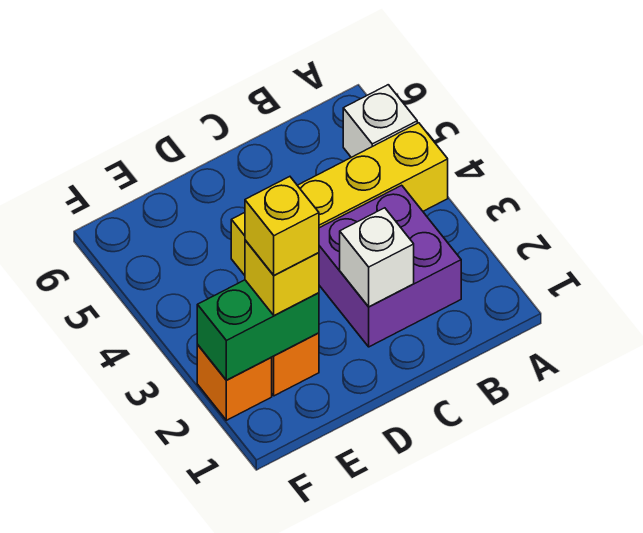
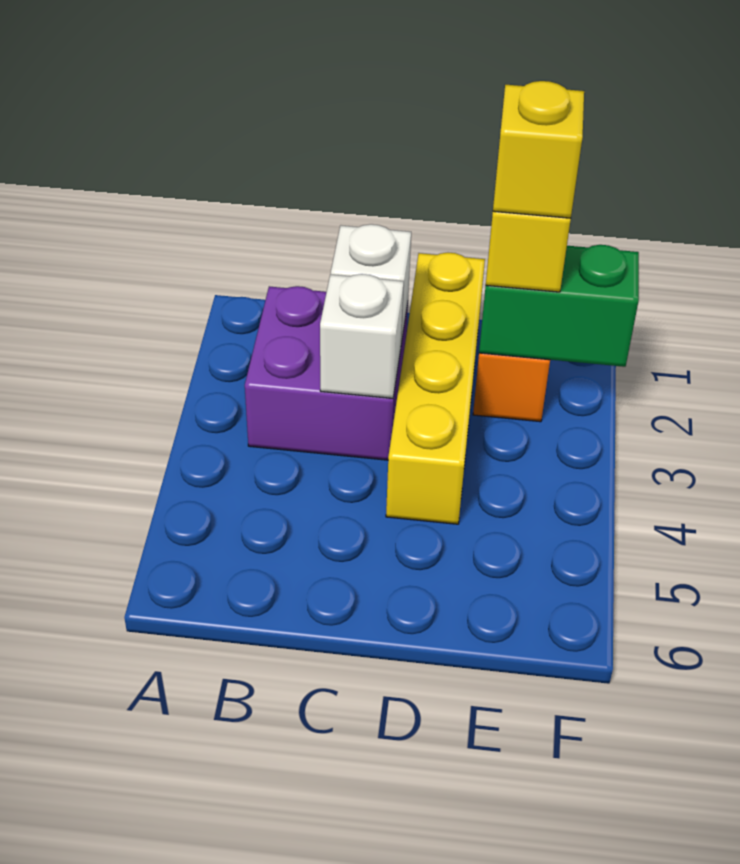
yellow 1x4 brick [231,123,448,275] -> yellow 1x4 brick turned to [386,253,485,524]
white 1x1 brick [343,85,417,157] -> white 1x1 brick moved to [320,274,404,398]
orange 1x1 brick [197,345,272,420] -> none

